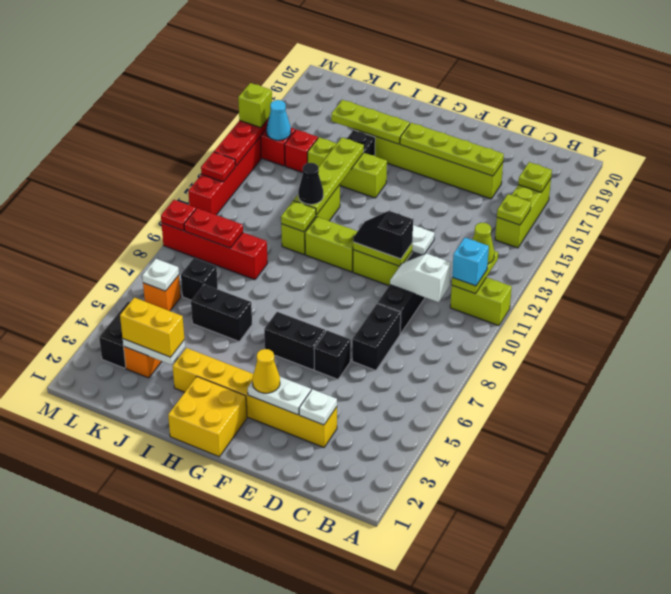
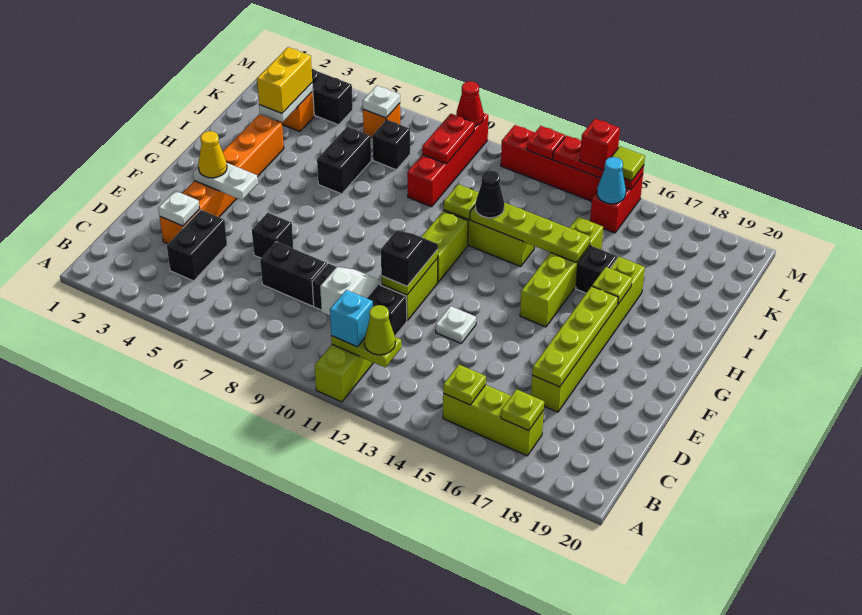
yellow 1x6 brick [173,348,337,447] -> orange 1x6 brick [160,114,284,244]
white 1x2 plate [248,377,311,415] -> white 1x2 plate turned to [193,163,258,200]
black 1x2 brick [264,312,325,370] -> black 1x2 brick moved to [167,210,227,281]
yellow 2x2 brick [168,377,247,457] -> none
lime 1x3 brick [308,137,387,198] -> lime 1x4 brick [520,217,603,327]
lime 1x3 plate [331,100,410,144] -> lime 1x1 plate [592,267,632,304]
red 1x1 brick [285,130,318,173] -> red 1x1 brick moved to [580,119,620,170]
red 1x1 plate [161,200,196,231] -> red 1x1 cone [456,81,483,126]
lime 1x1 brick [238,83,272,127] -> lime 1x1 tile [612,147,645,181]

